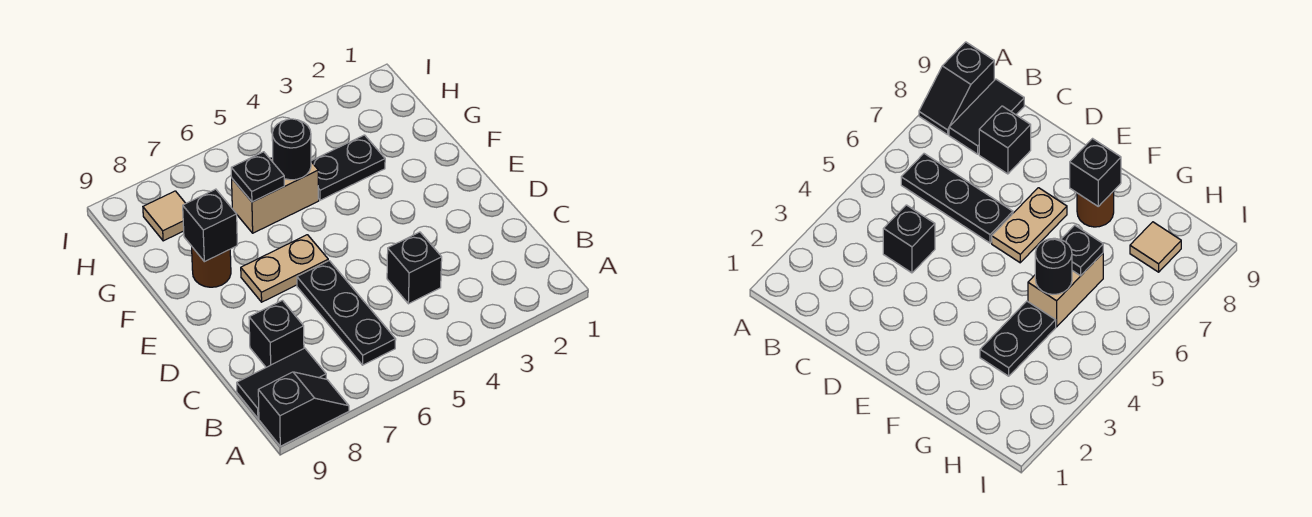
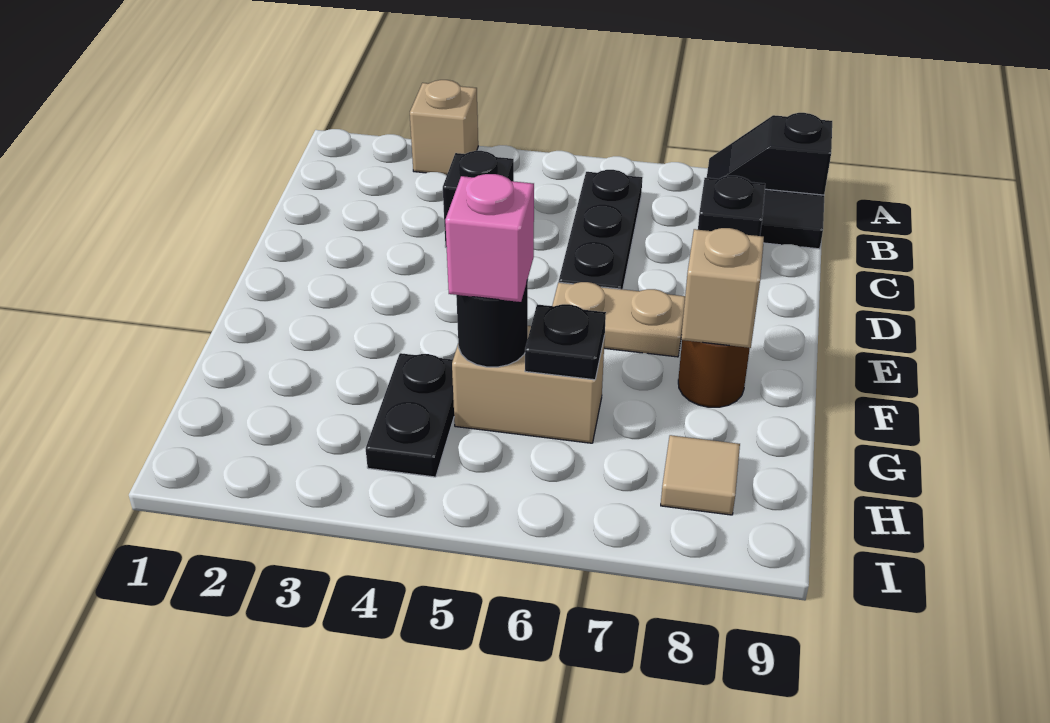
none -> tan 1x1 brick [410,80,478,175]
black 1x1 brick [183,189,237,262] -> tan 1x1 brick [681,228,764,348]
black 1x2 plate [311,135,385,200] -> black 1x2 plate turned to [366,353,454,477]
none -> pink 1x1 brick [445,174,534,302]

